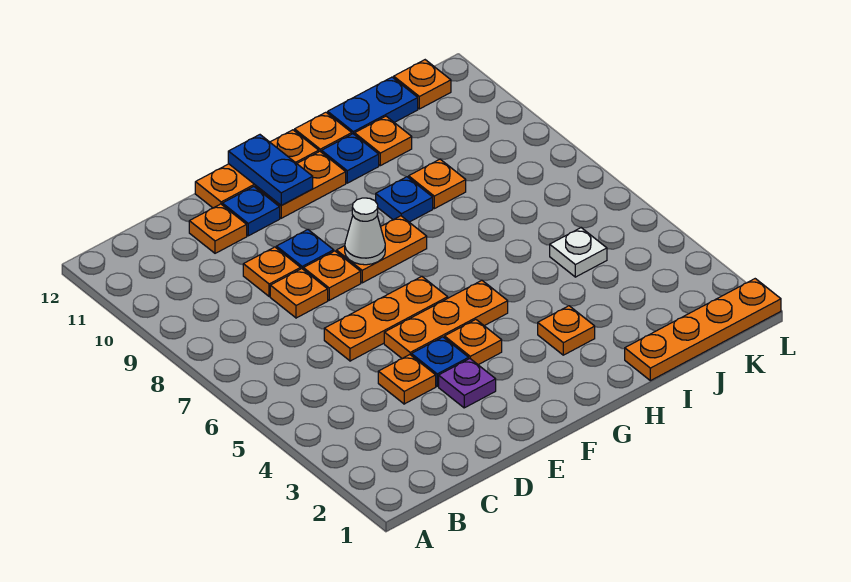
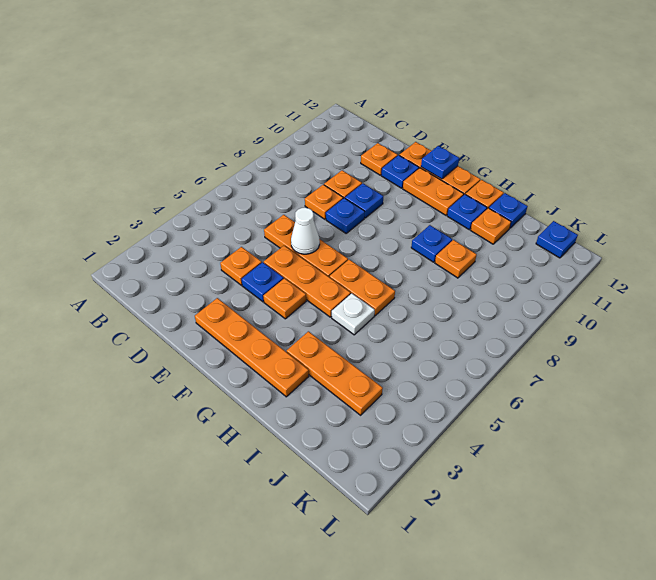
purple 1x1 plate [439,359,496,408] -> none
orange 1x1 plate [303,251,361,300] -> blue 1x1 plate [326,198,365,233]
orange 1x2 plate [337,216,427,283] -> orange 1x2 plate moved to [330,260,395,316]
white 1x1 cone [345,198,385,265] -> white 1x1 cone moved to [291,208,320,254]
blue 1x2 plate [228,135,313,205] -> blue 1x1 plate [421,146,459,179]
orange 1x1 plate [538,306,595,355] -> orange 1x3 plate [287,331,383,415]
orange 1x4 plate [625,279,781,381] -> orange 1x4 plate moved to [195,298,309,397]
blue 1x2 plate [328,77,418,135] -> blue 1x1 plate [489,193,528,228]
white 1x1 plate [550,228,607,277] -> white 1x1 plate moved to [332,293,375,335]
orange 1x1 plate [394,60,451,109] -> blue 1x1 plate [536,221,578,258]

